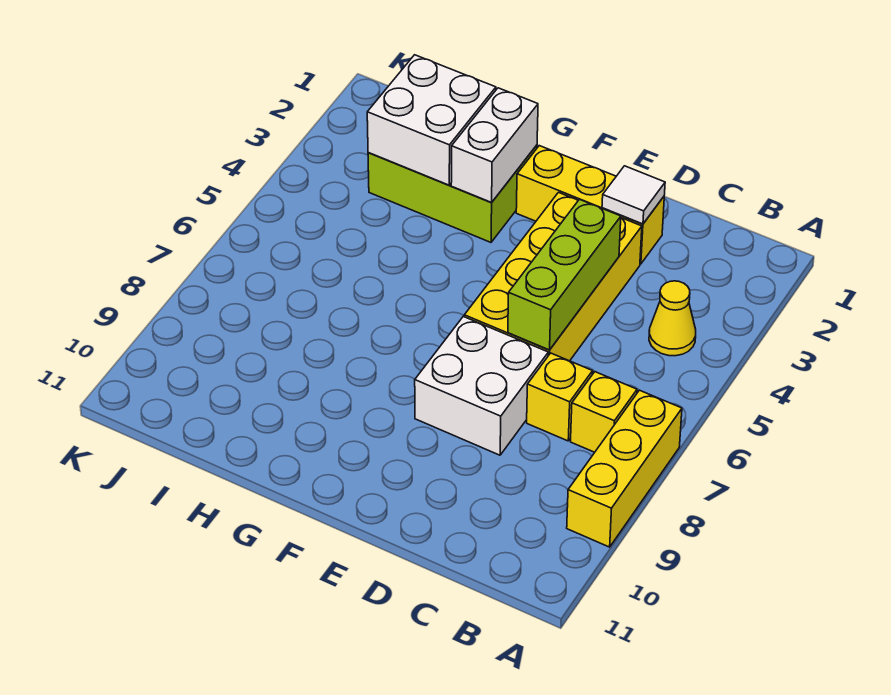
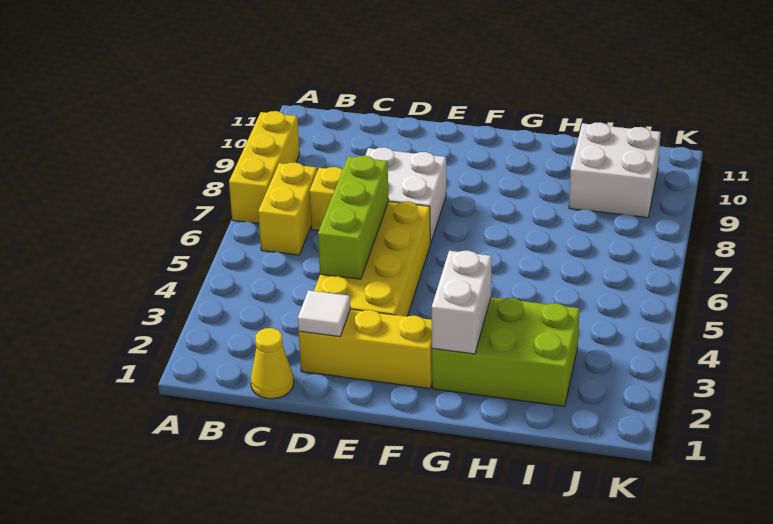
yellow 1x1 cone [649,281,696,356] -> yellow 1x1 cone moved to [251,328,294,399]
yellow 1x1 brick [571,372,637,452] -> yellow 1x2 brick [258,162,317,255]
white 2x2 brick [367,55,496,185] -> white 2x2 brick moved to [569,122,661,218]

